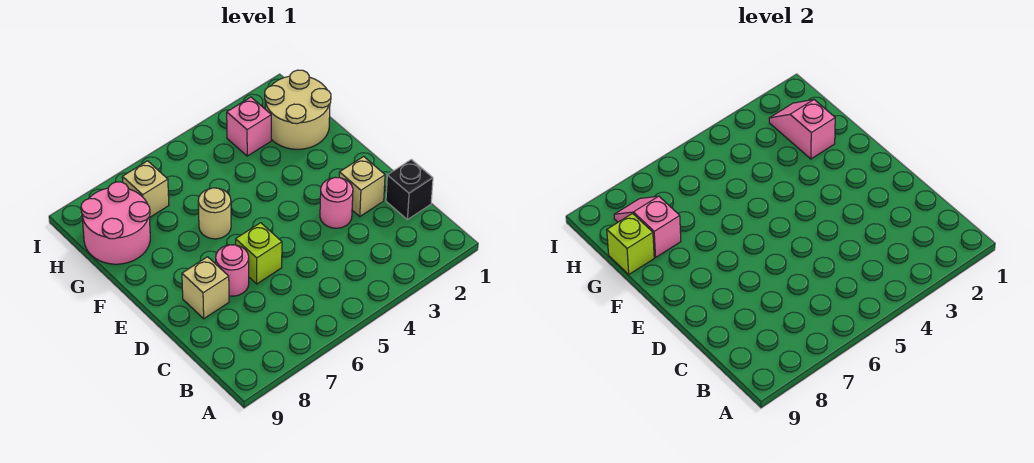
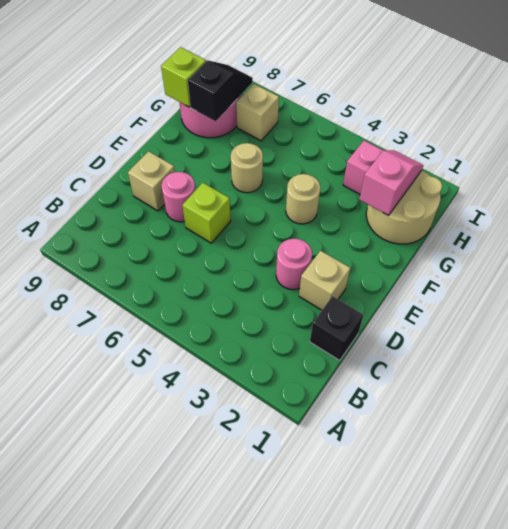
none -> tan 1x1 round brick [286,174,320,224]
pink 1x2 slope [614,196,681,257] -> black 1x2 slope [188,60,253,121]

